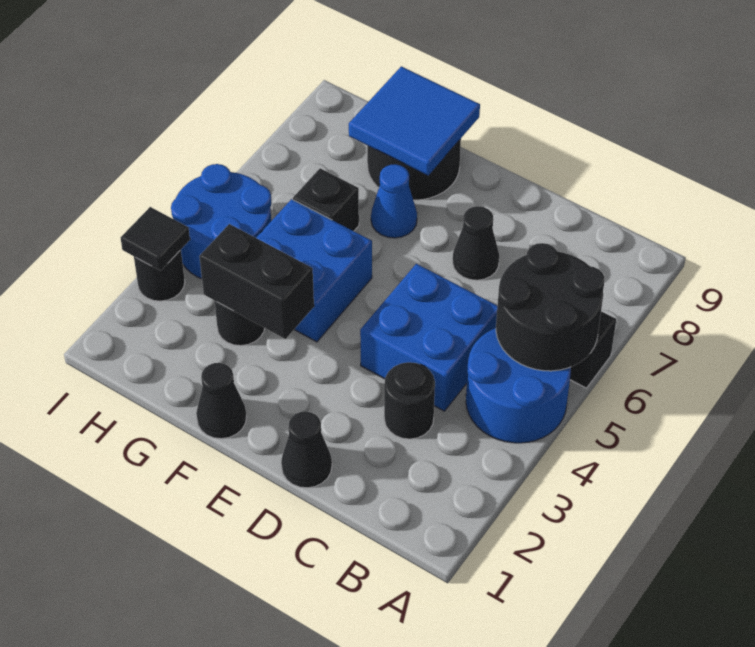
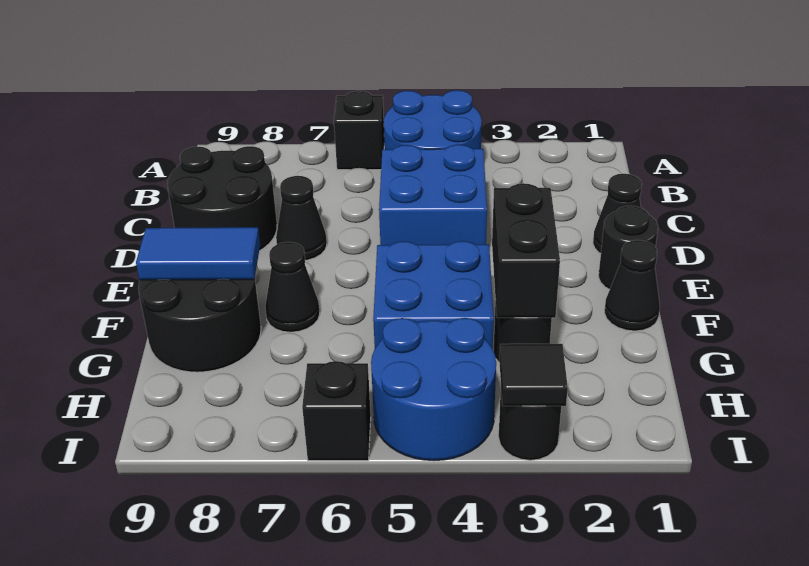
black 2x2 round brick [496,243,604,371] -> black 2x2 round brick moved to [167,146,277,251]
black 1x1 round brick [384,362,435,439] -> black 1x1 round brick moved to [599,206,658,290]
blue 1x1 cone [371,164,417,238] -> black 1x1 cone [265,242,320,332]
blue 2x2 tile [349,66,480,175] -> blue 1x2 tile [136,227,260,280]
black 1x1 brick [293,168,359,231] -> black 1x1 brick moved to [302,361,371,461]

